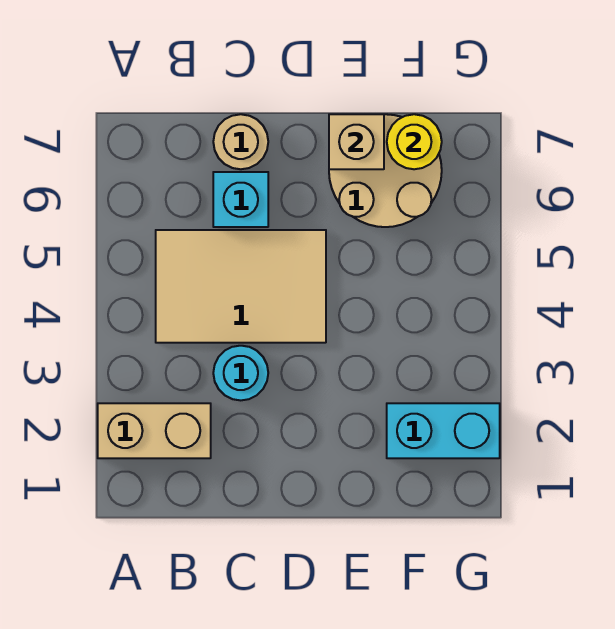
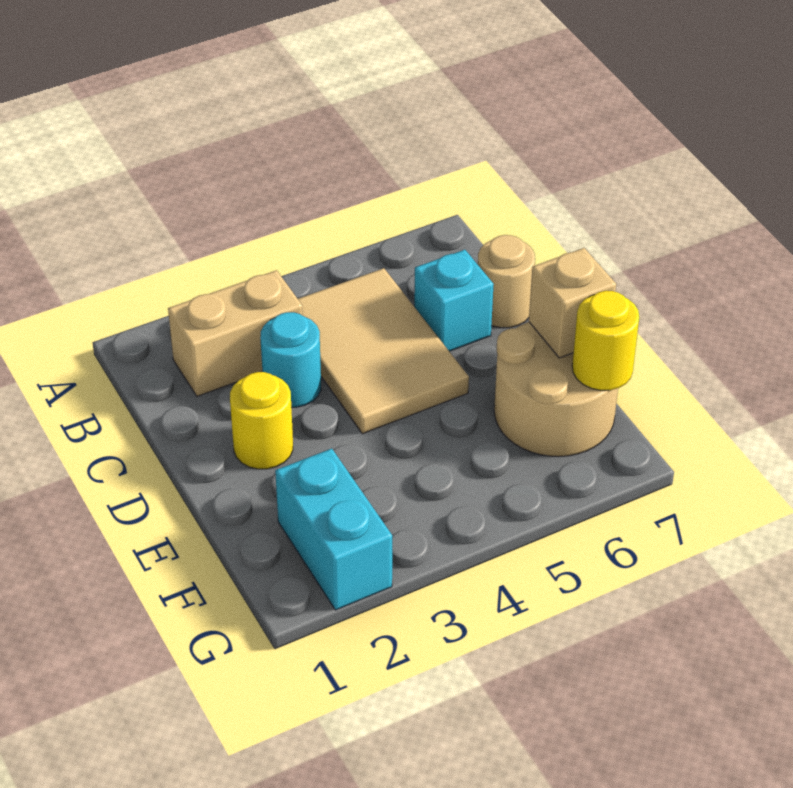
tan 1x2 brick [98,403,211,458] -> tan 1x2 brick turned to [168,270,303,396]
none -> yellow 1x1 round brick [230,372,293,469]

